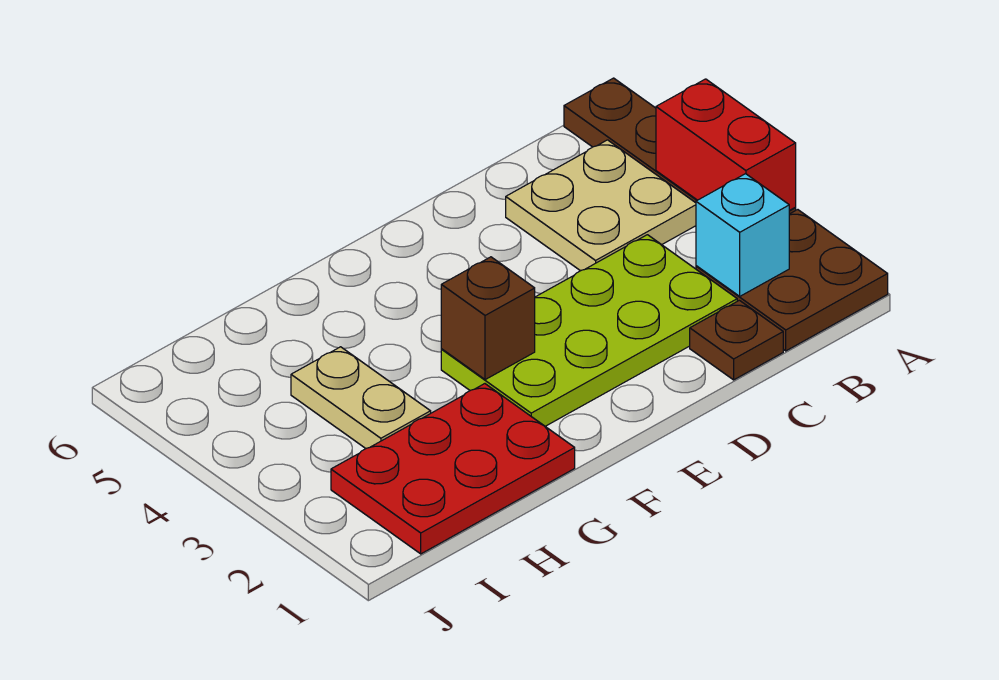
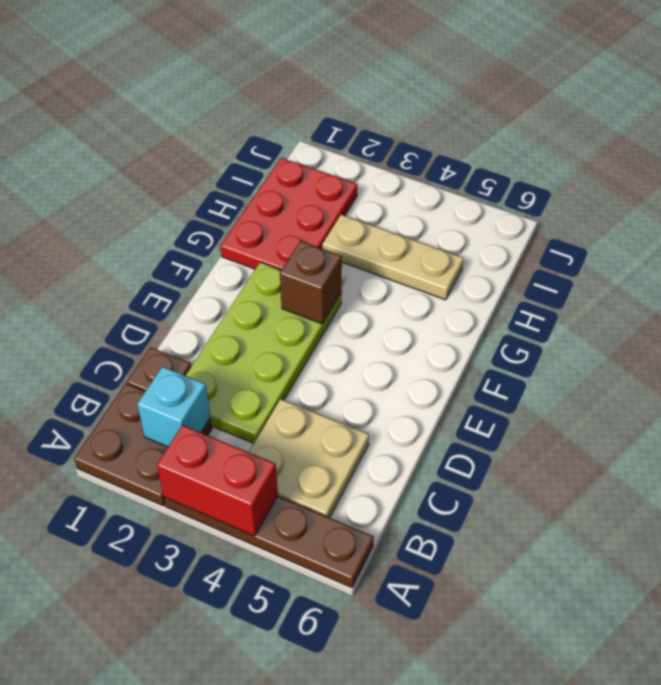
tan 1x2 plate [291,347,431,448] -> tan 1x3 plate [322,215,464,300]

